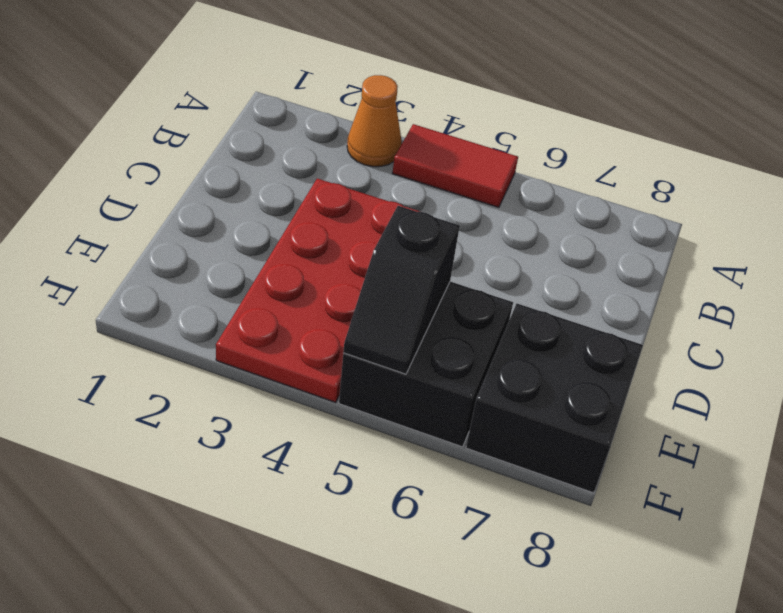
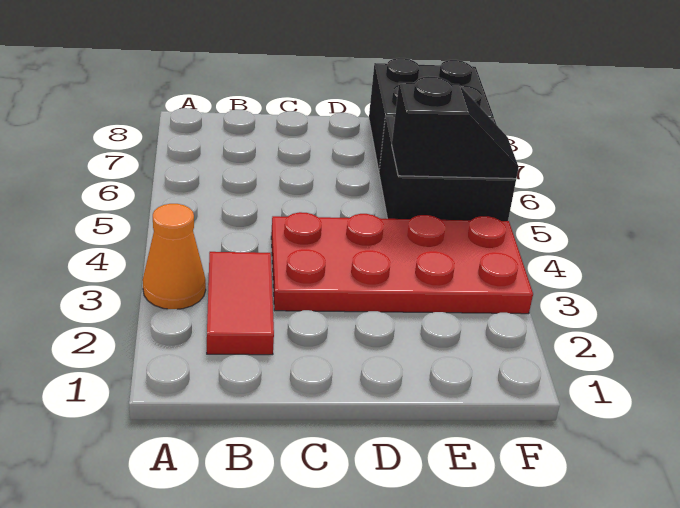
red 1x2 tile [392,124,518,207] -> red 1x2 tile moved to [207,252,274,355]

